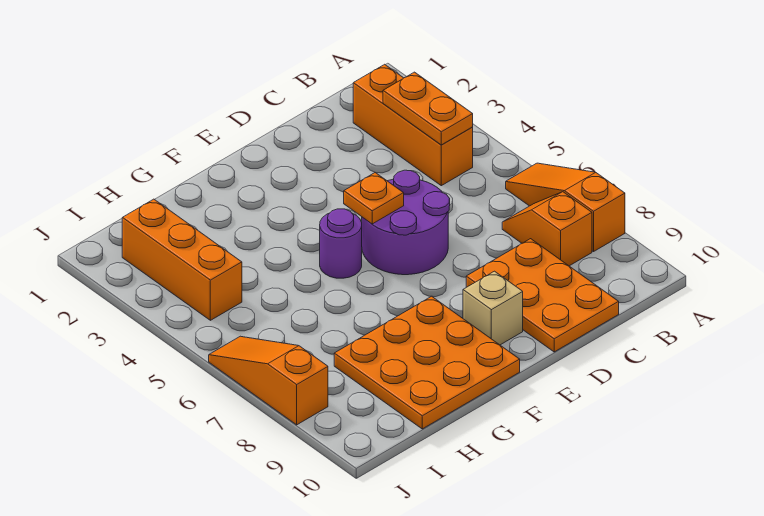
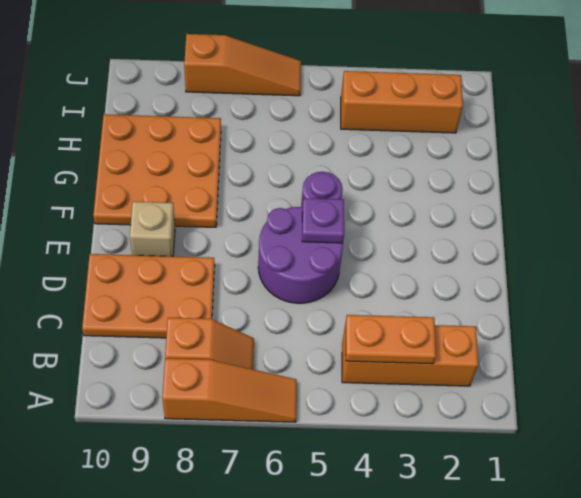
orange 1x1 plate [344,173,404,224] -> purple 1x1 plate [302,198,344,243]

